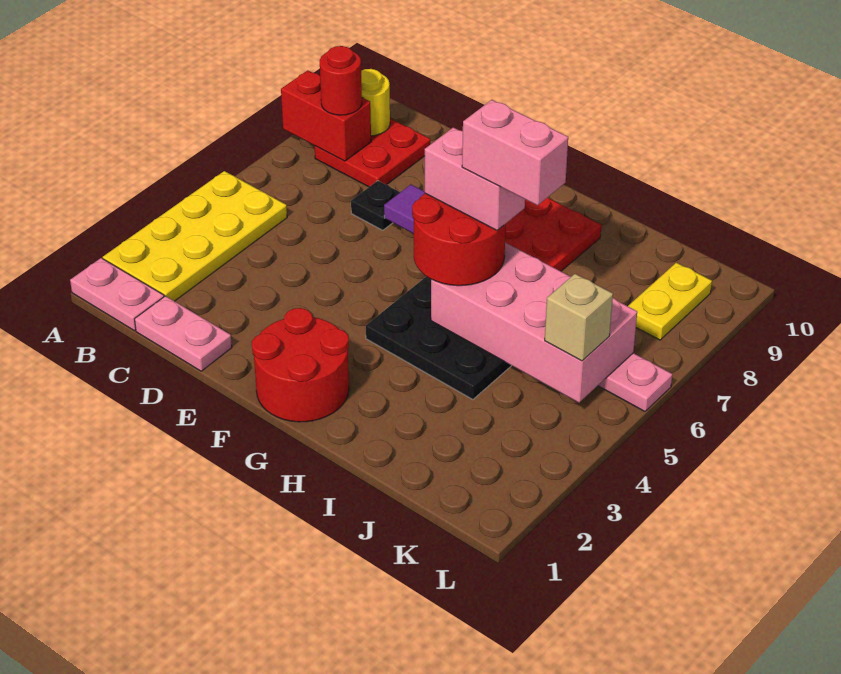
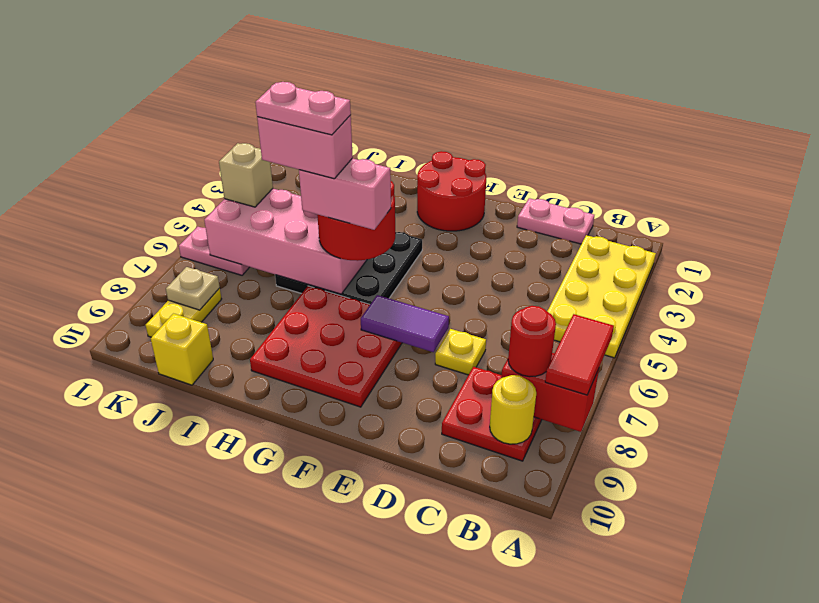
pink 1x2 plate [70,258,164,331] -> pink 1x2 plate moved to [255,82,351,135]
none -> red 1x2 tile [545,314,614,395]
black 1x1 plate [351,181,400,230] -> yellow 1x1 plate [435,329,486,375]
none -> yellow 1x1 brick [151,314,213,385]
none -> tan 1x1 plate [166,267,220,310]

